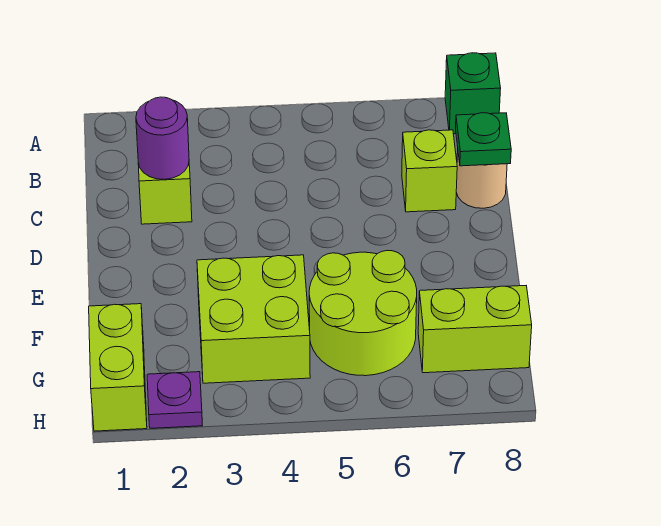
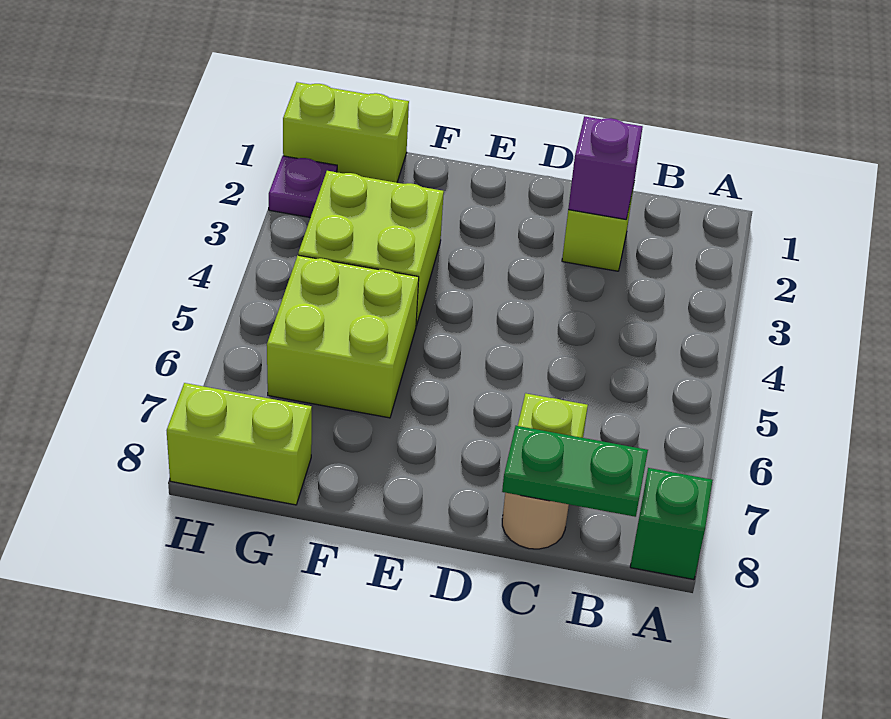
purple 1x1 round brick [136,97,189,179] -> purple 1x1 brick [568,116,643,219]
green 1x1 plate [456,113,511,166] -> green 1x2 plate [502,426,648,517]
lime 2x2 round brick [309,250,417,376] -> lime 2x2 brick [267,255,419,418]
lime 1x2 brick [418,286,532,373] -> lime 1x2 brick turned to [167,383,312,505]

